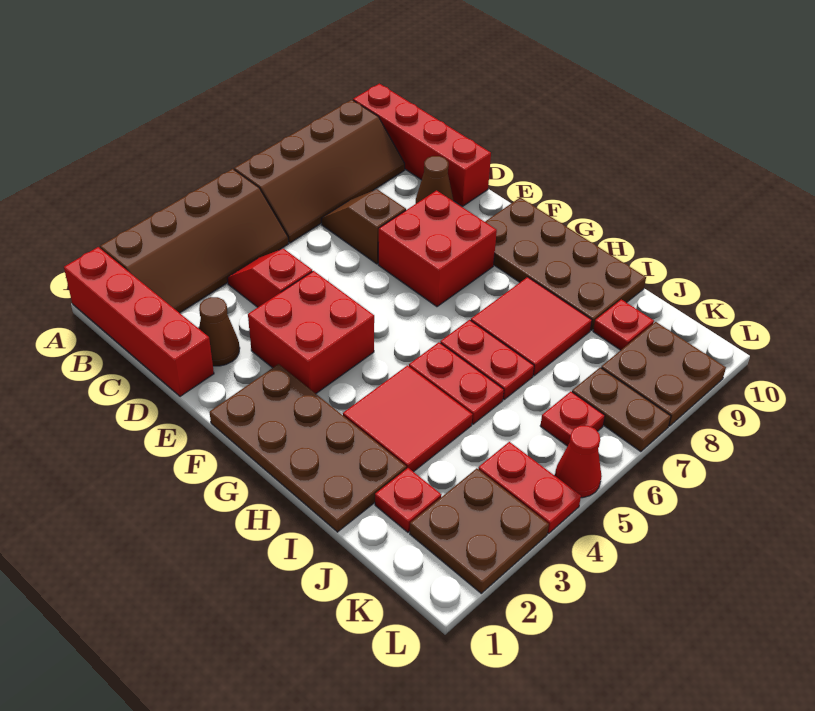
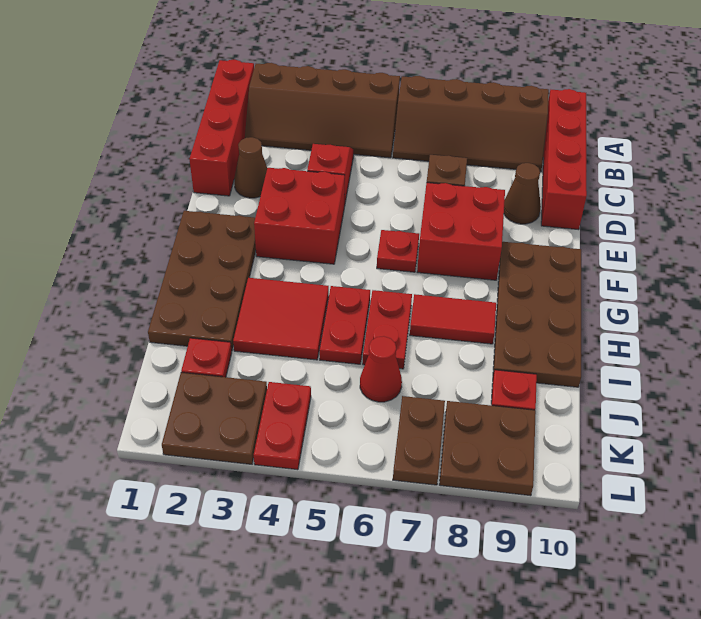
red 2x2 tile [471,277,592,376] -> red 1x2 tile [410,294,496,344]
red 1x1 plate [540,391,605,446] -> red 1x1 plate moved to [377,230,419,272]
red 1x1 cone [555,426,602,498] -> red 1x1 cone moved to [360,336,402,402]

